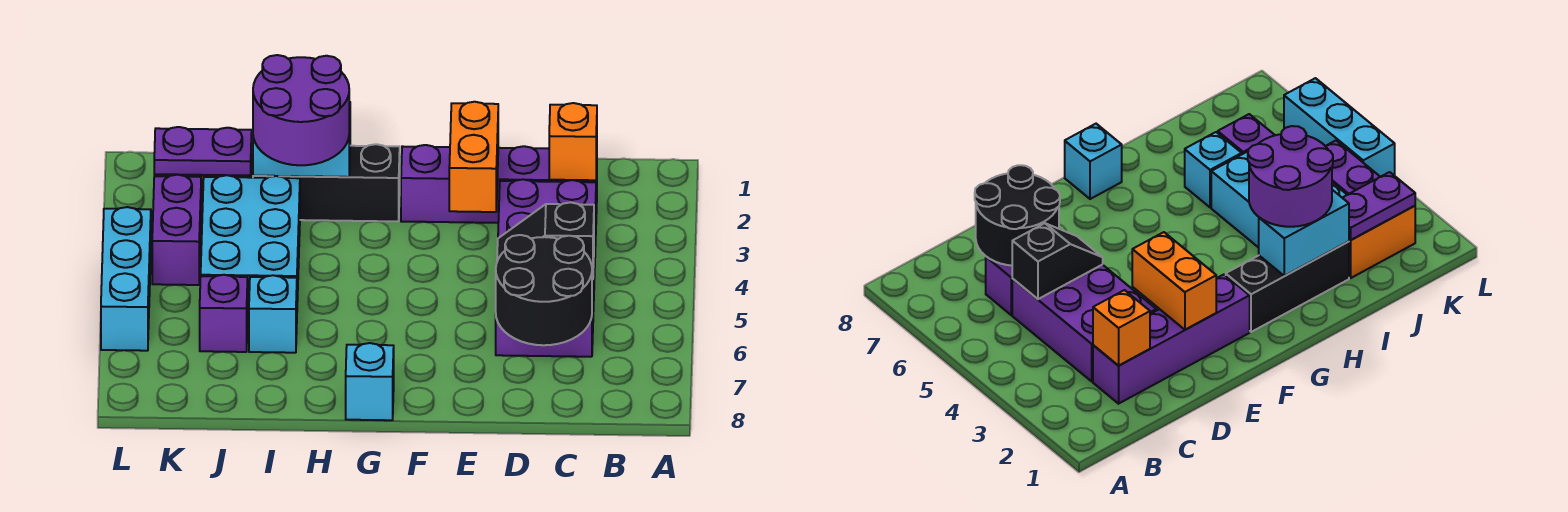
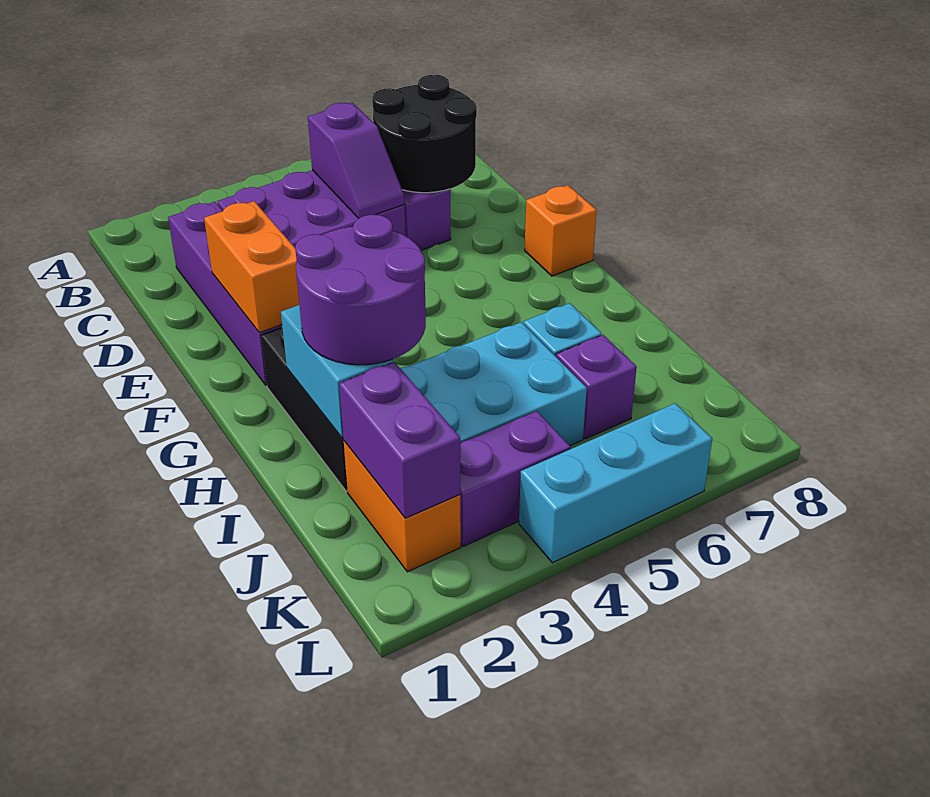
orange 1x1 brick [549,103,597,180] -> orange 1x1 brick moved to [525,185,597,276]
black 1x2 slope [497,202,594,280] -> purple 1x2 slope [308,103,404,218]
orange 1x2 brick [449,102,498,212] -> orange 1x2 brick turned to [204,201,300,333]
cyan 1x1 brick [346,343,394,420] -> none
purple 1x2 plate [154,127,252,176] -> purple 1x2 brick [339,362,460,518]

